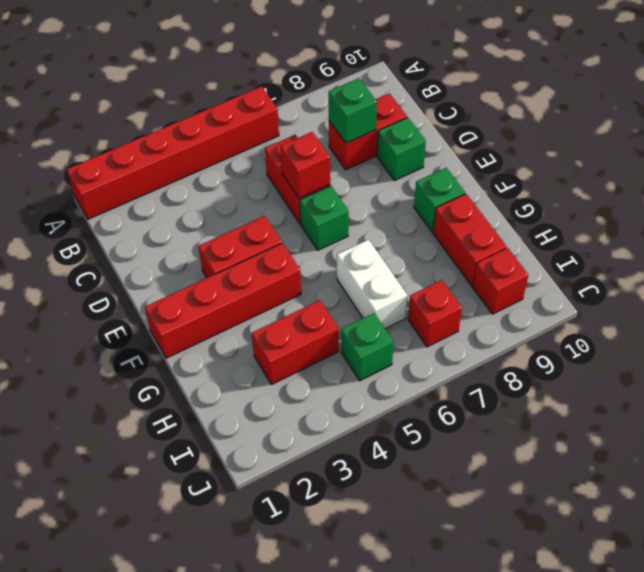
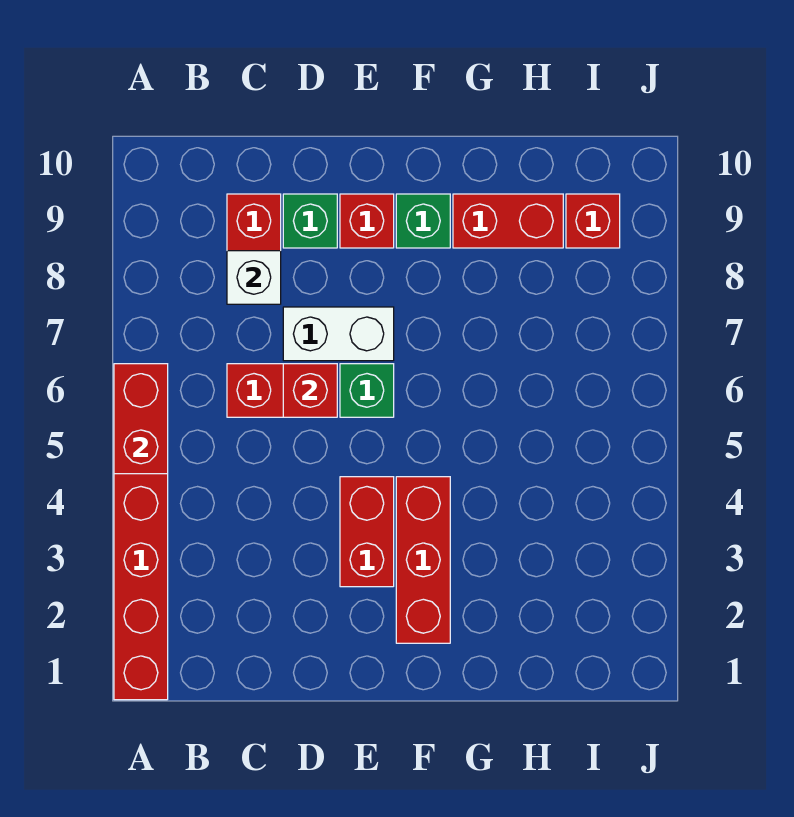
green 1x1 brick [329,78,377,143] -> white 1x1 brick [227,251,281,304]
red 1x4 brick [145,243,301,358] -> red 1x3 brick [396,477,450,643]
white 1x2 brick [337,240,407,329] -> white 1x2 brick moved to [283,307,394,361]
red 1x2 brick [252,300,339,385] -> red 1x2 brick moved to [114,364,168,474]
green 1x1 brick [341,313,394,381] -> none
red 1x1 brick [408,280,462,347] -> red 1x1 brick moved to [340,194,394,248]

